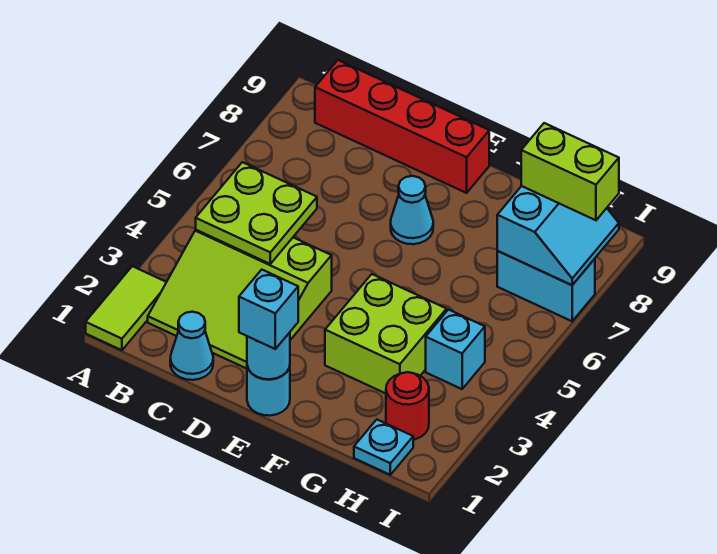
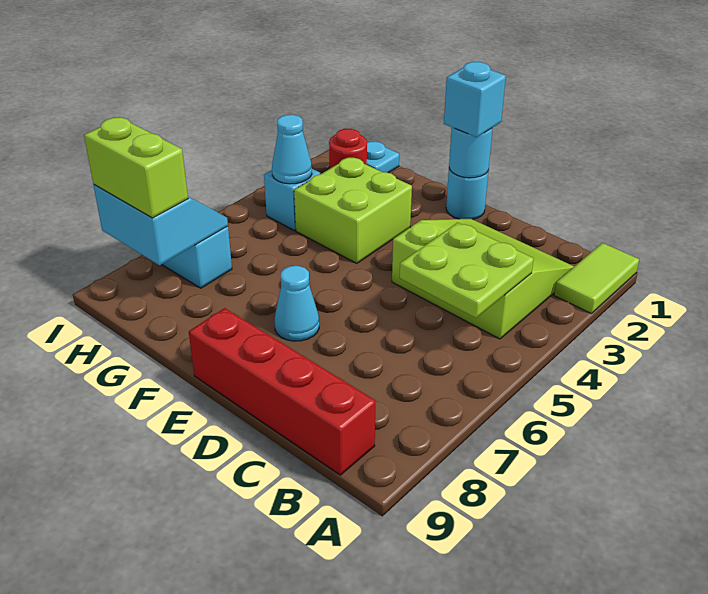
cyan 1x1 cone [170,312,213,380] -> cyan 1x1 cone moved to [272,115,312,184]
cyan 2x2 slope [497,186,619,285] -> cyan 2x2 slope turned to [94,185,228,265]

